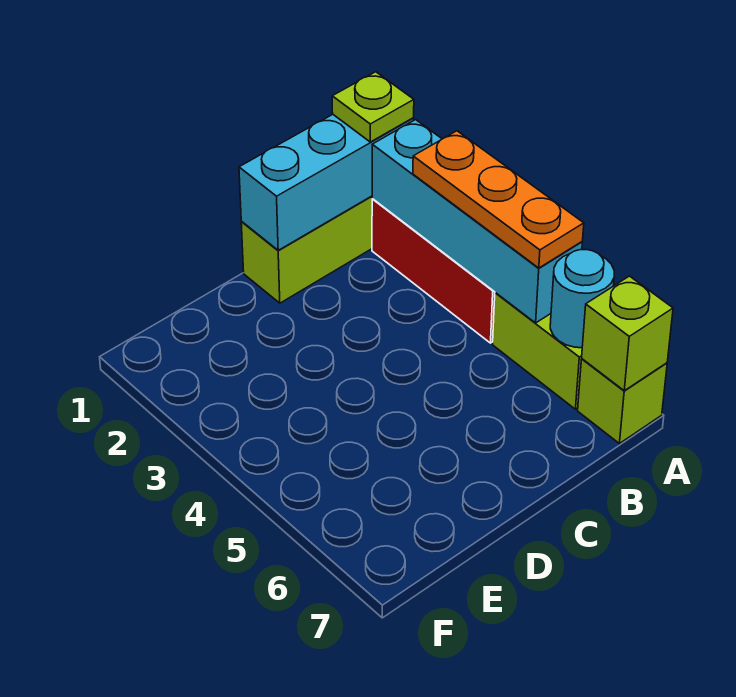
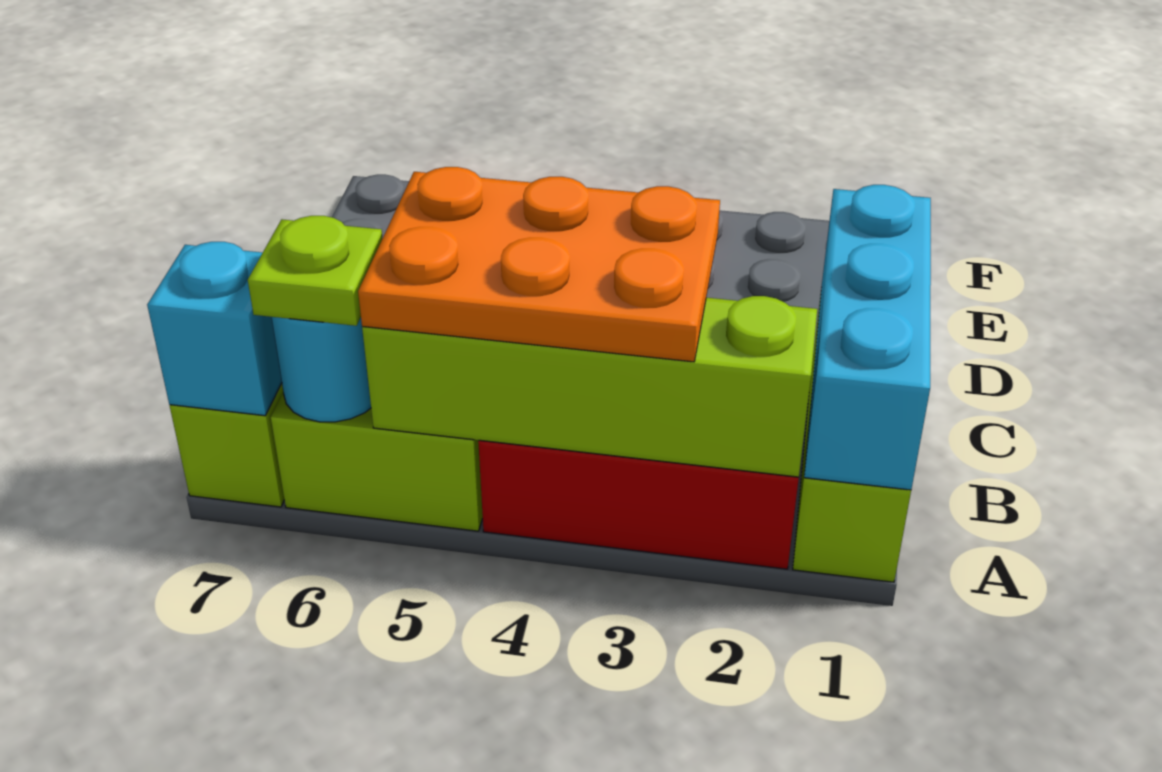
lime 1x1 plate [332,72,414,142] -> lime 1x1 plate moved to [248,216,382,326]
cyan 1x4 brick [372,120,582,323] -> lime 1x4 brick [362,296,817,477]
orange 1x3 plate [413,131,584,268] -> orange 2x3 plate [358,167,720,362]
lime 1x1 brick [582,276,673,391] -> cyan 1x1 brick [147,242,282,416]

